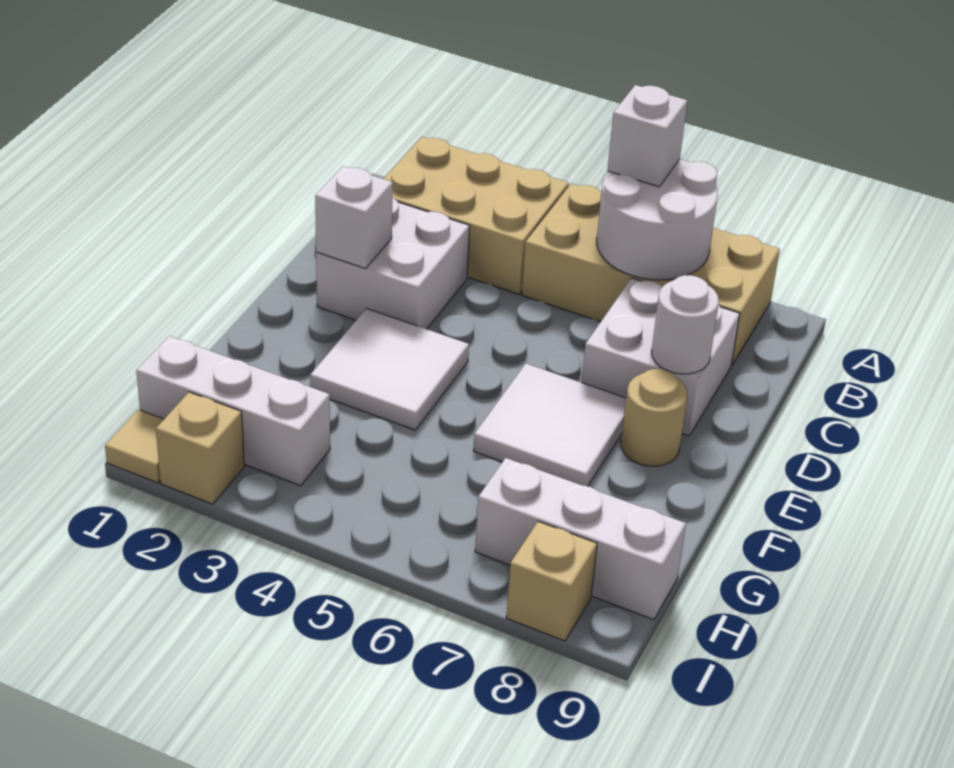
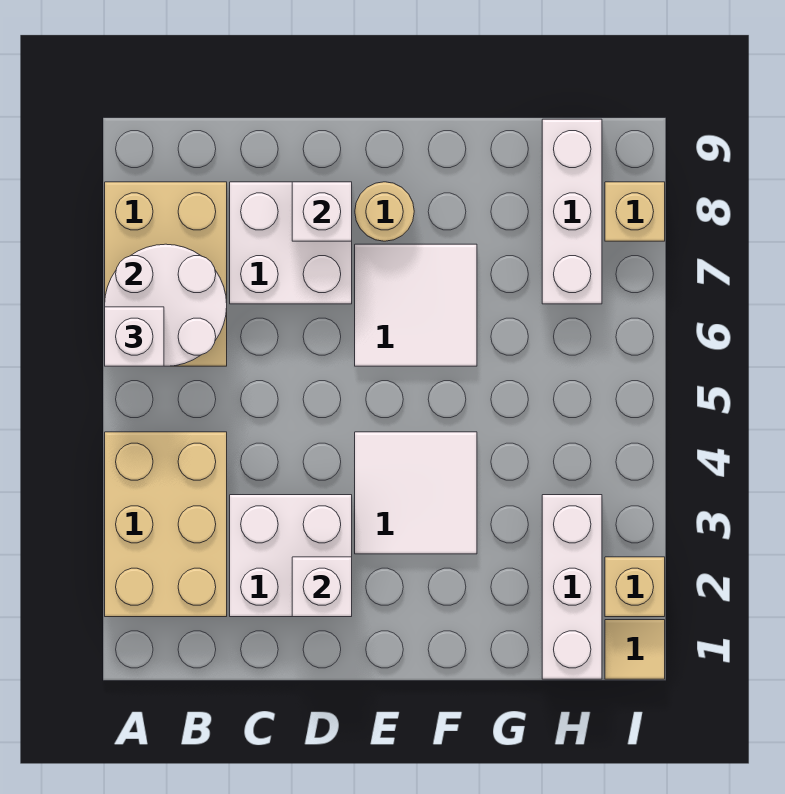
tan 2x4 brick [522,183,780,365] -> tan 2x3 brick [105,182,227,366]
white 1x1 round brick [652,275,719,374] -> white 1x1 brick [292,182,352,241]

